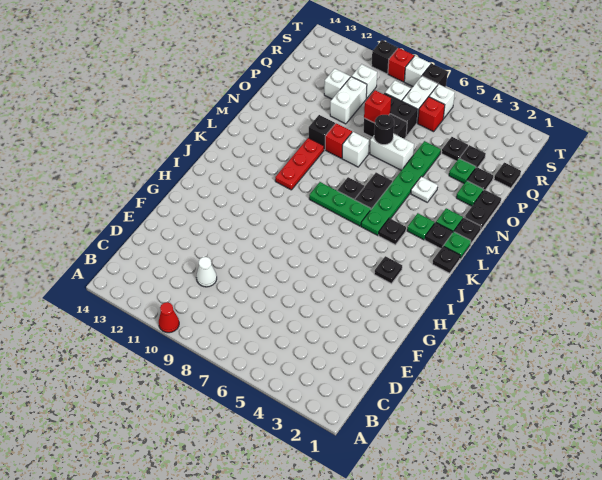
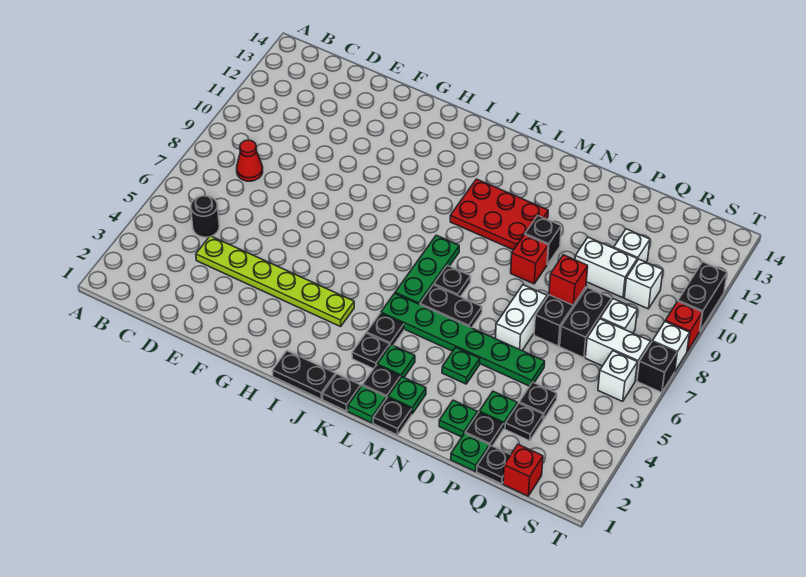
red 1x1 cone [159,302,179,333] -> red 1x1 cone moved to [237,140,263,181]
none -> lime 1x6 plate [196,236,354,327]
white 1x1 cone [196,257,217,287] -> none
black 1x1 plate [374,256,402,284] -> black 1x1 plate moved to [352,333,390,369]
red 1x3 plate [275,138,324,190] -> red 2x3 plate [450,179,548,250]
black 1x2 plate [464,190,501,229] -> black 1x2 plate moved to [272,351,336,399]
white 1x1 plate [411,177,438,202] -> green 1x1 plate [442,348,480,384]
white 1x1 brick [342,132,369,167] -> none
black 1x1 round brick [374,115,394,145] -> black 1x1 round brick moved to [191,196,219,237]
none -> green 1x1 plate [451,433,489,472]
red 1x1 brick [418,97,445,132] -> red 1x1 brick moved to [503,444,543,496]
black 1x1 brick [372,40,398,74] -> black 1x2 brick [678,262,727,331]

